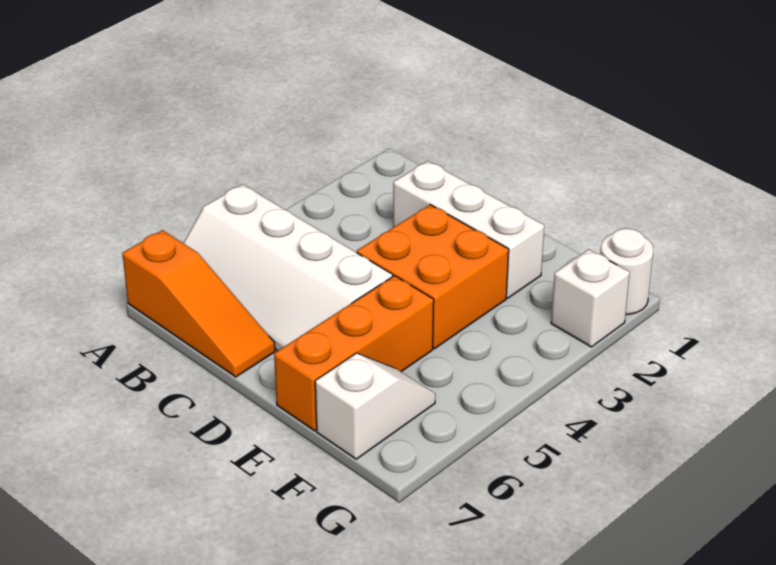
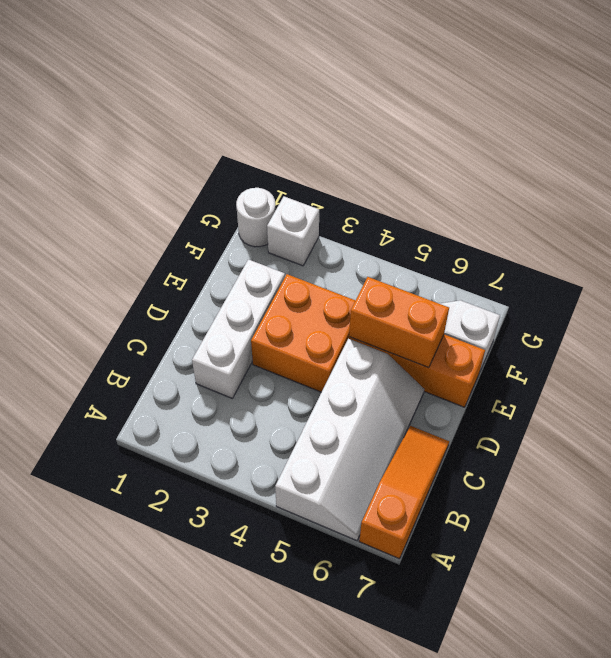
none -> orange 1x2 brick [349,277,449,368]

